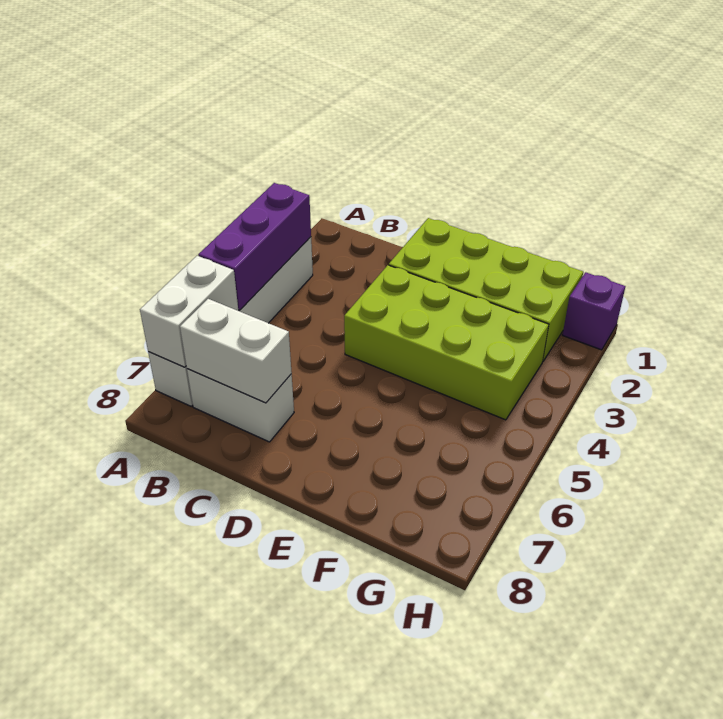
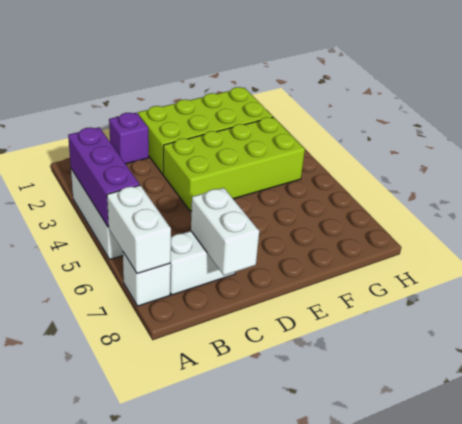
white 1x2 brick [180,299,292,403] -> white 1x2 brick turned to [191,188,259,276]
purple 1x1 brick [563,272,625,350] -> purple 1x1 brick moved to [109,113,149,164]

